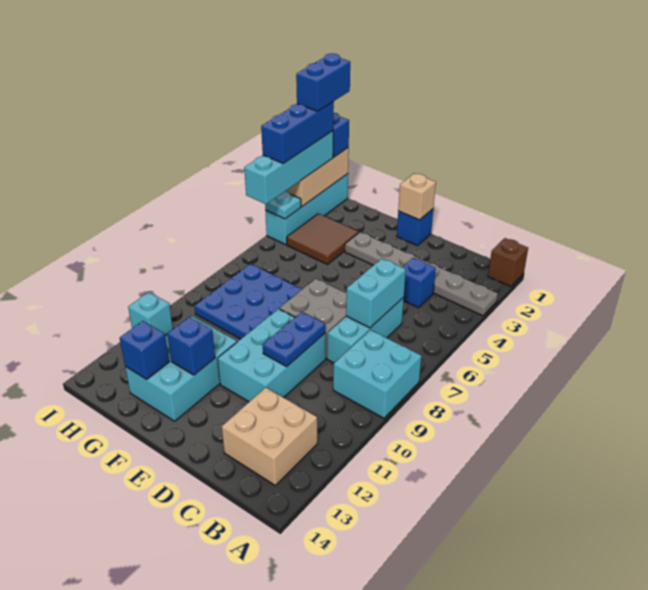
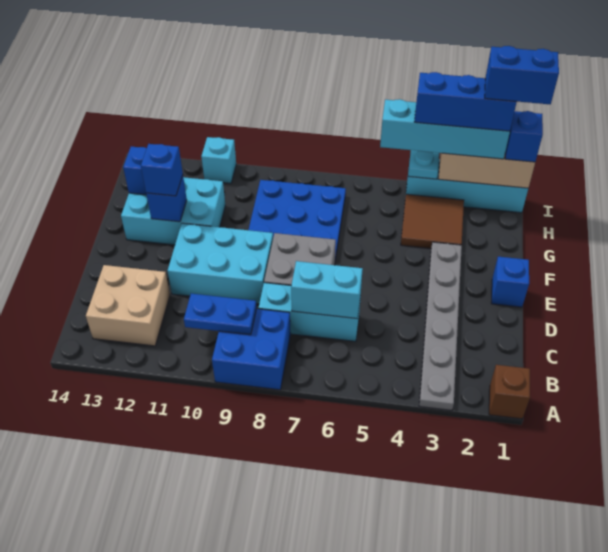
cyan 2x2 brick [333,330,421,418] -> blue 2x2 brick [212,309,291,390]
blue 1x1 brick [402,258,436,308] -> blue 1x1 brick moved to [141,144,183,196]
blue 1x2 plate [263,312,325,367] -> blue 1x2 plate moved to [184,294,257,335]
tan 1x1 brick [398,173,436,220] -> none

